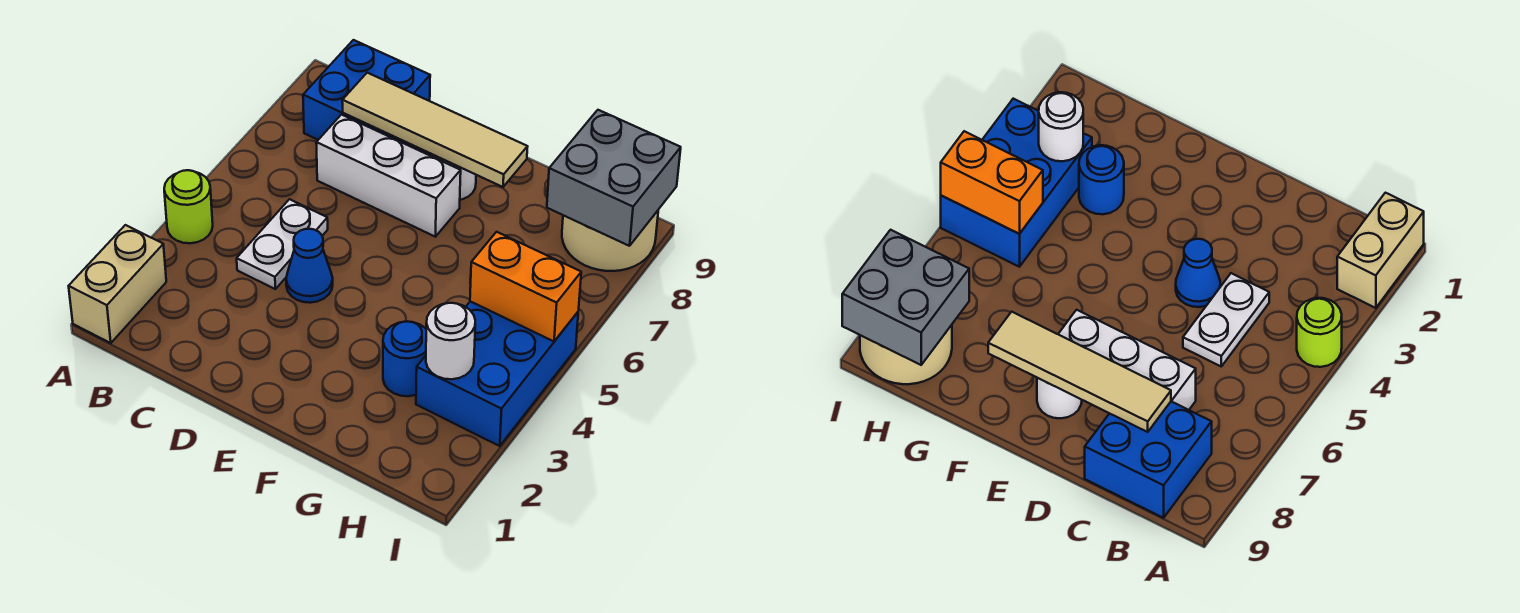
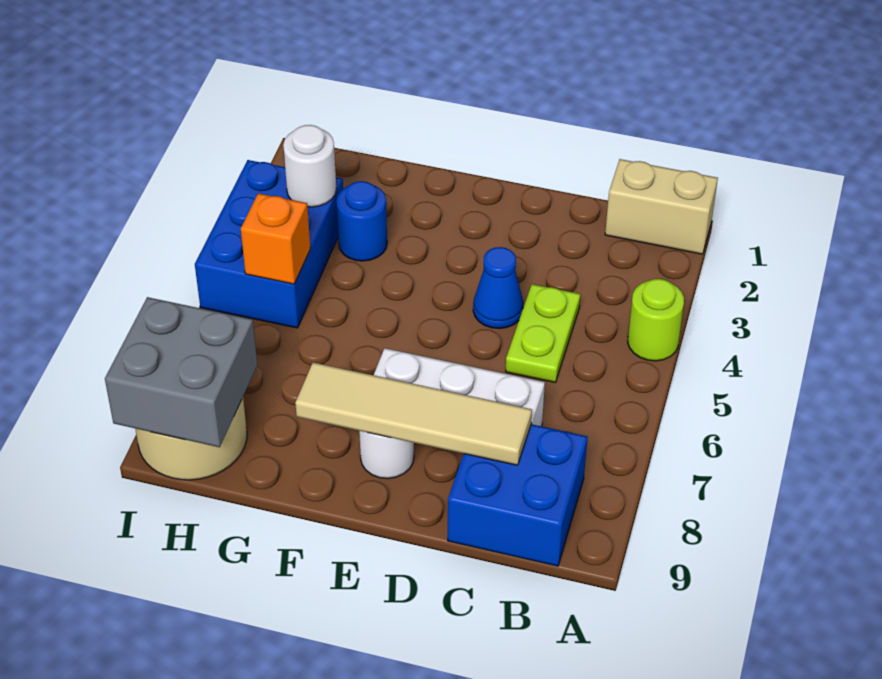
tan 1x2 brick [69,225,166,343] -> tan 1x2 brick turned to [605,159,718,254]
white 1x2 plate [237,199,328,289] -> lime 1x2 plate [506,284,580,382]
orange 1x2 brick [470,232,581,341] -> orange 1x1 brick [241,193,310,284]

